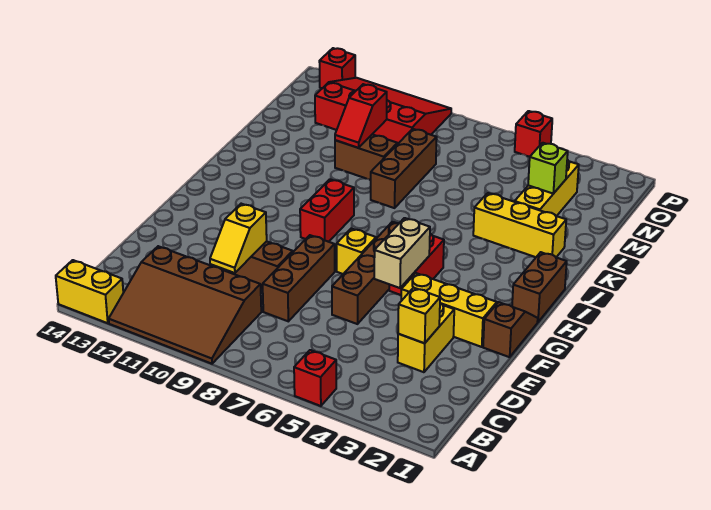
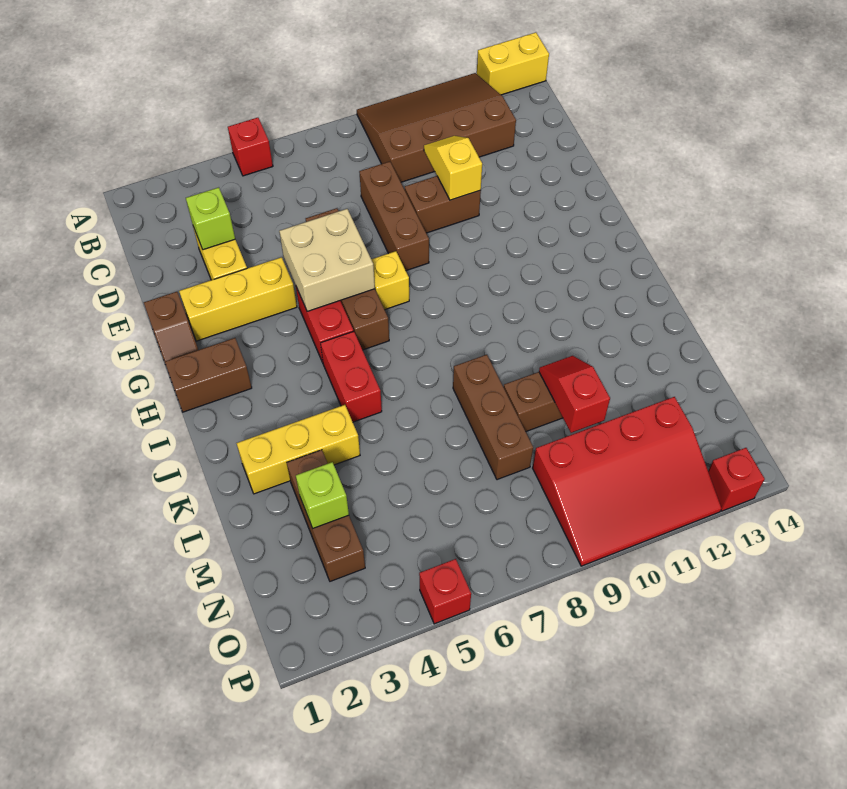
yellow 1x1 brick [398,288,440,343] -> lime 1x1 brick [186,187,235,250]
tan 1x2 brick [374,218,430,288] -> tan 2x2 brick [279,209,375,312]
brown 1x2 brick [512,252,567,322] -> brown 1x2 brick turned to [165,338,252,412]
red 1x2 brick [300,179,354,242] -> red 1x2 brick moved to [321,331,382,422]
yellow 1x3 brick [515,160,579,216] -> brown 1x3 brick [287,450,365,581]

